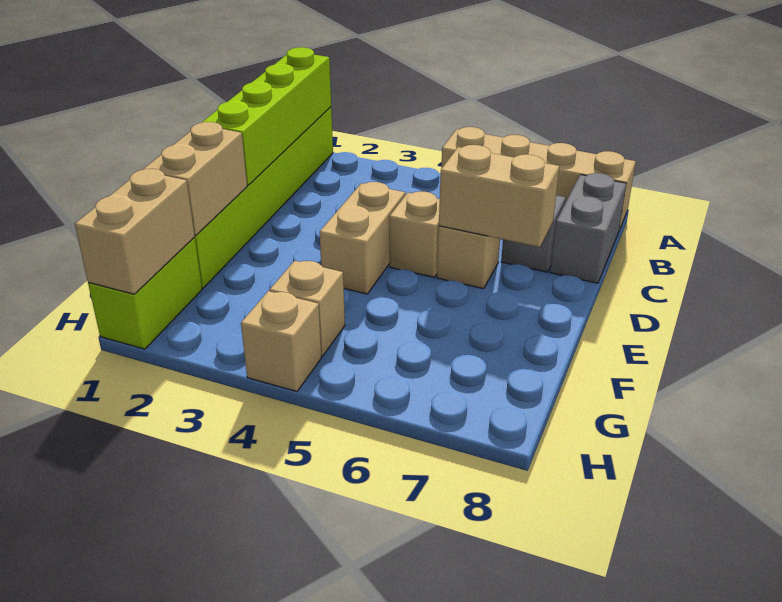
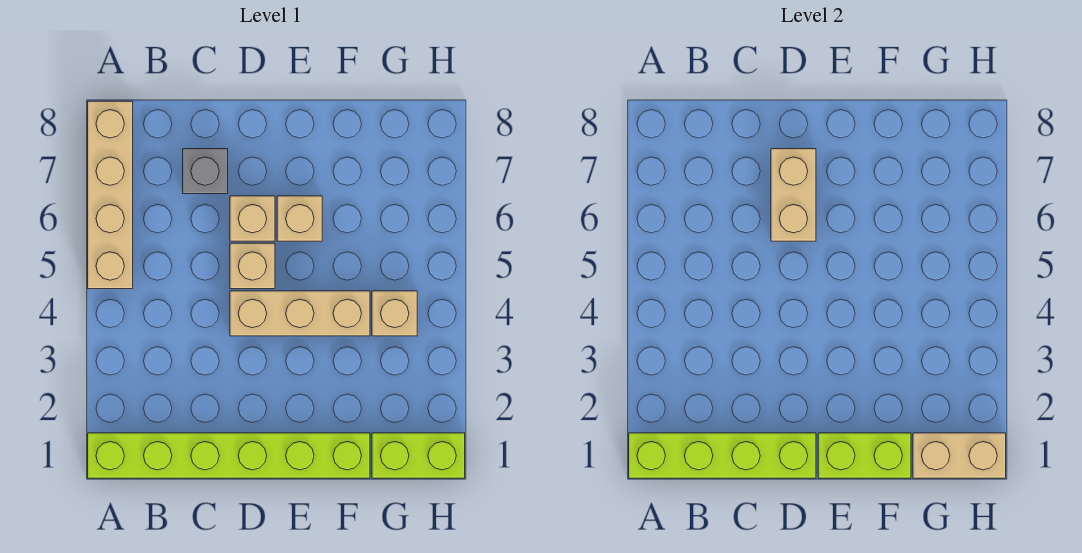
grey 1x2 brick [550,173,626,283] -> none
tan 1x2 brick [320,182,405,294] -> tan 1x3 brick [230,291,370,336]
tan 1x2 brick [144,122,247,235] -> lime 1x2 brick [818,433,911,478]
tan 1x1 brick [241,291,322,391] -> tan 1x1 brick moved to [277,196,322,241]

